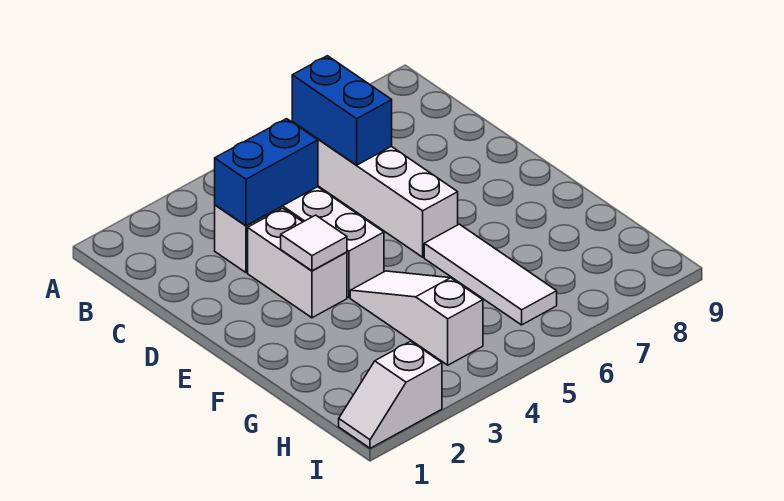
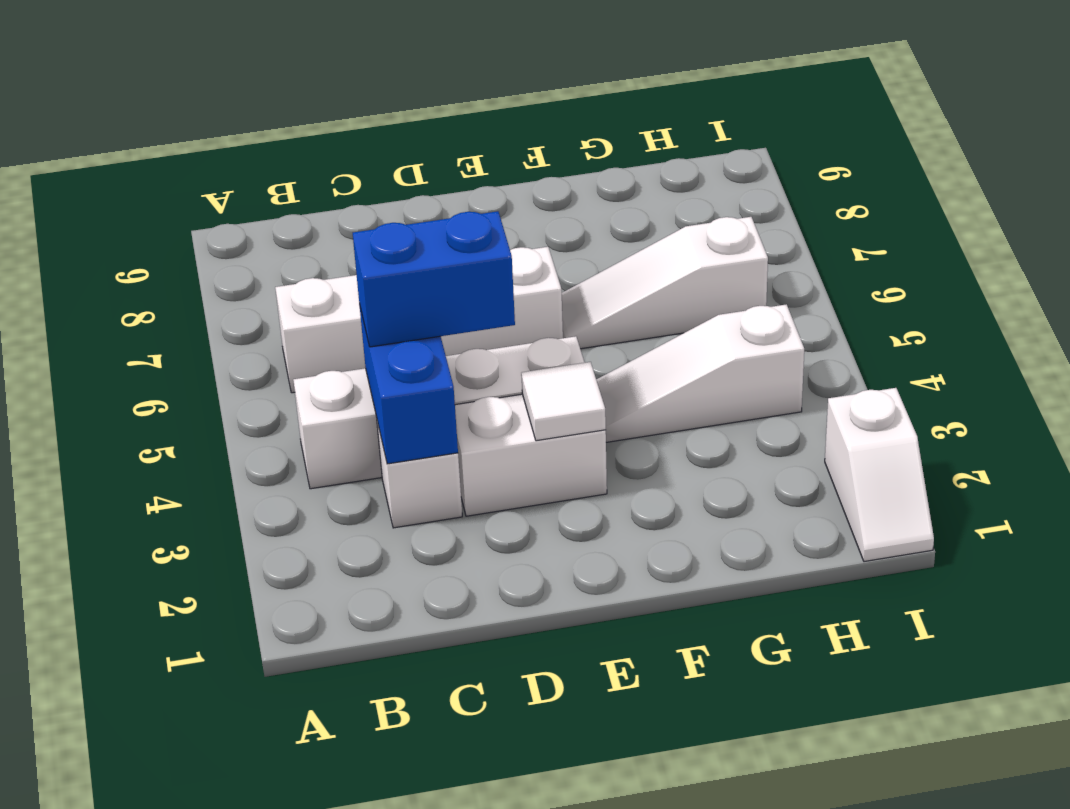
blue 1x2 brick [292,56,392,165] -> blue 1x2 brick moved to [353,211,515,347]
white 1x3 tile [424,224,557,325] -> white 1x3 slope [562,217,768,349]

